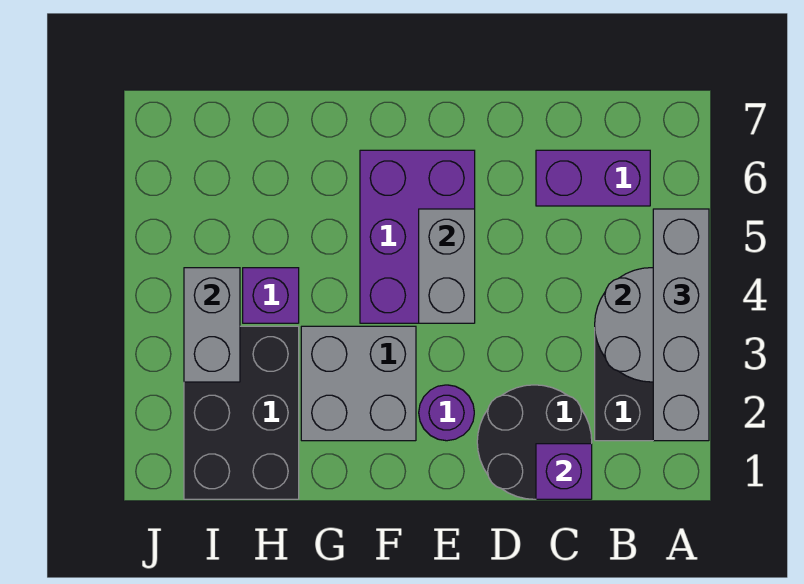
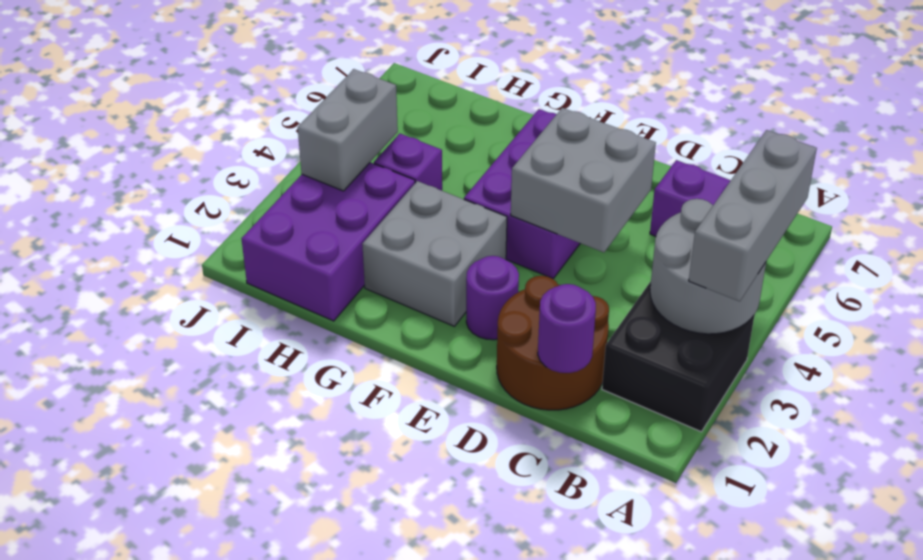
grey 1x4 brick [653,209,709,441] -> grey 1x3 brick [689,130,817,301]
black 2x2 round brick [477,385,592,499] -> brown 2x2 round brick [497,276,609,410]
purple 1x1 brick [536,444,592,499] -> purple 1x1 round brick [538,284,596,373]
grey 1x2 brick [419,209,475,323] -> grey 2x2 brick [511,108,656,252]
black 2x3 brick [184,326,299,499] -> purple 2x3 brick [241,162,415,321]

